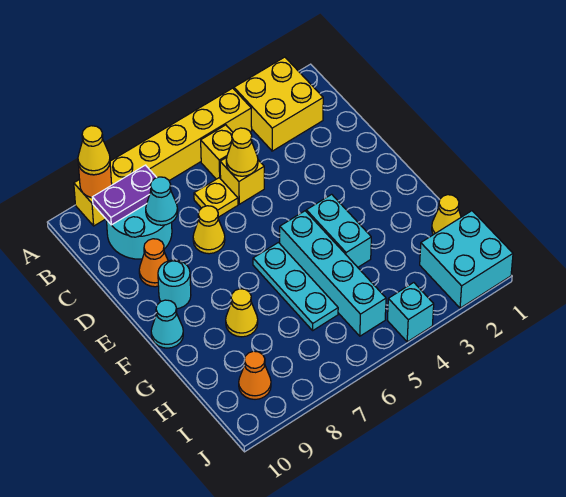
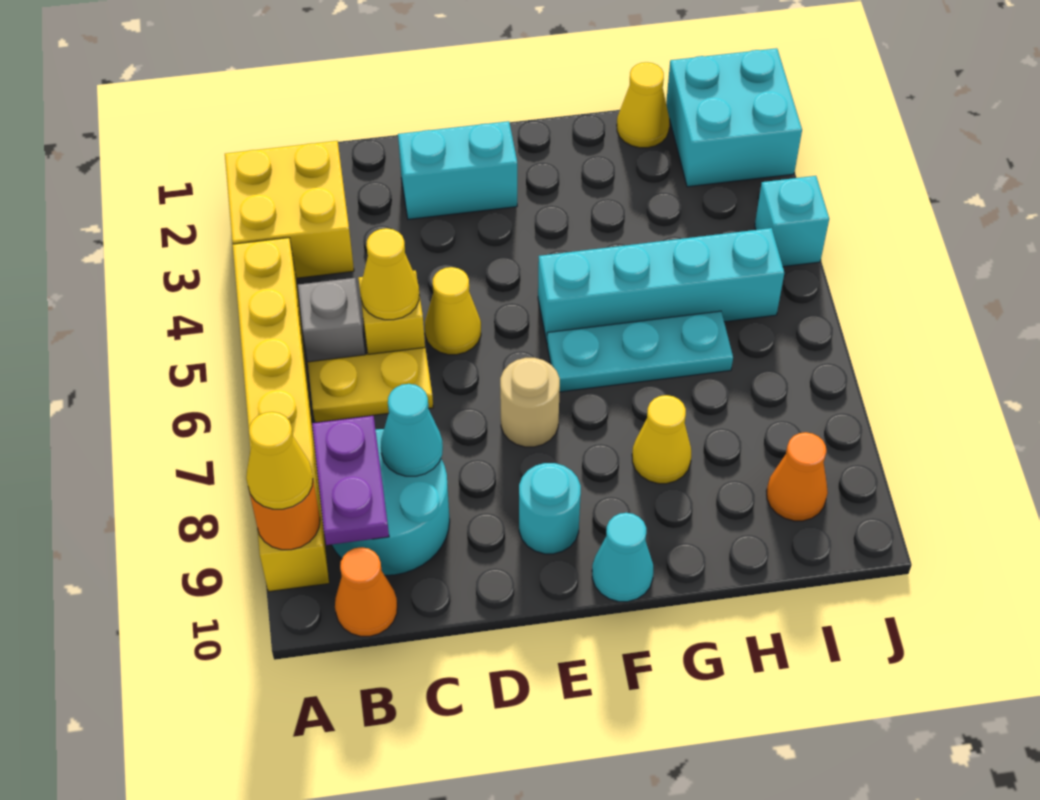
yellow 1x1 brick [201,125,233,179] -> grey 1x1 brick [298,278,365,362]
yellow 1x1 plate [194,178,238,217] -> yellow 1x2 plate [308,348,433,423]
yellow 1x1 cone [193,206,225,254] -> yellow 1x1 cone moved to [425,267,481,355]
orange 1x1 cone [139,239,168,287] -> orange 1x1 cone moved to [335,547,397,636]
none -> tan 1x1 round brick [500,358,560,447]
cyan 1x2 brick [306,194,371,267] -> cyan 1x2 brick moved to [398,121,517,219]

